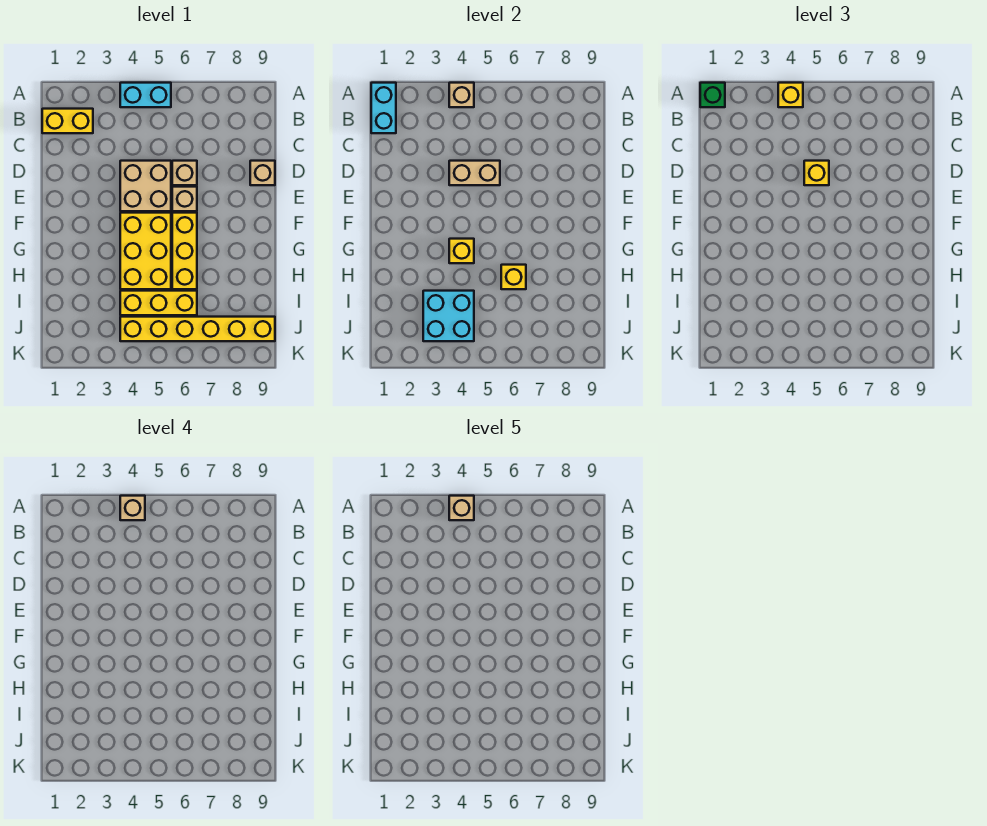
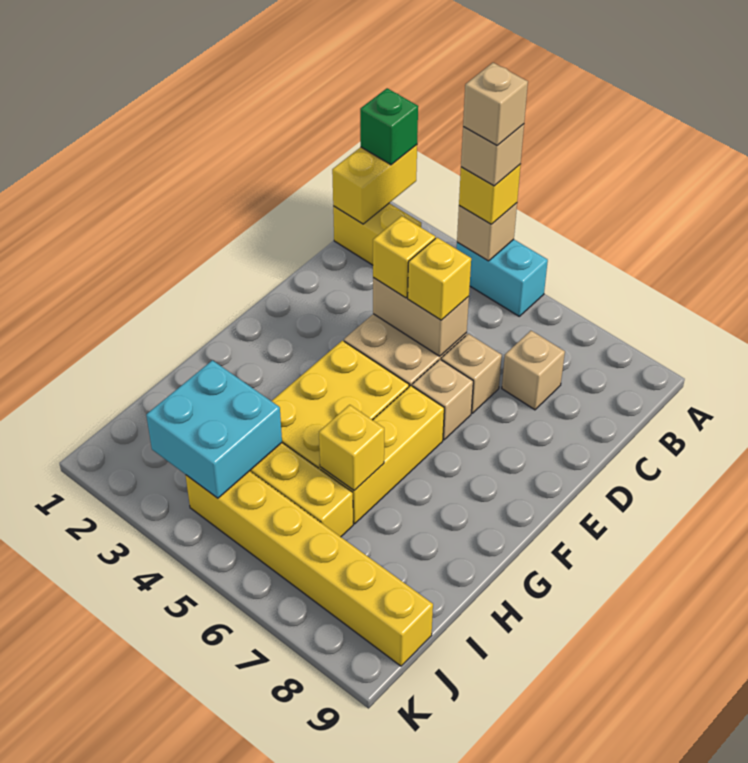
cyan 1x2 brick [371,83,396,133] -> yellow 1x2 brick [332,145,417,224]
tan 1x1 brick [250,161,275,185] -> tan 1x1 brick moved to [502,331,565,410]
yellow 1x1 brick [449,239,474,263] -> yellow 1x1 brick moved to [373,216,435,298]

